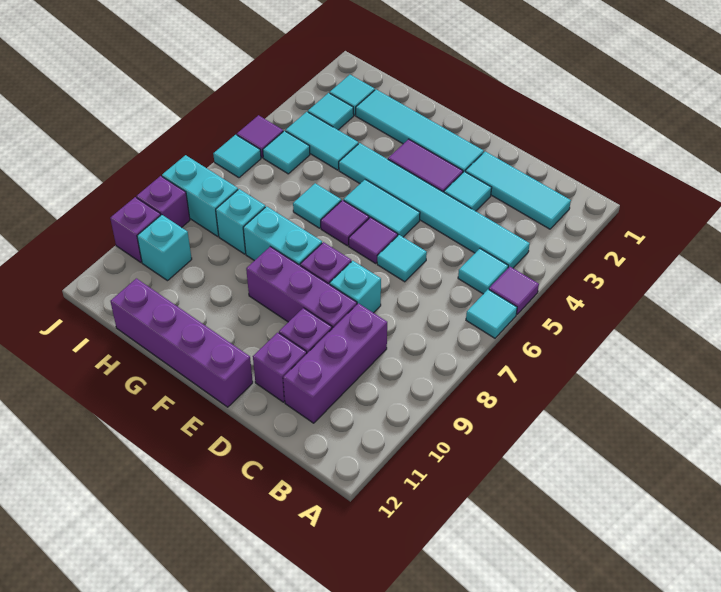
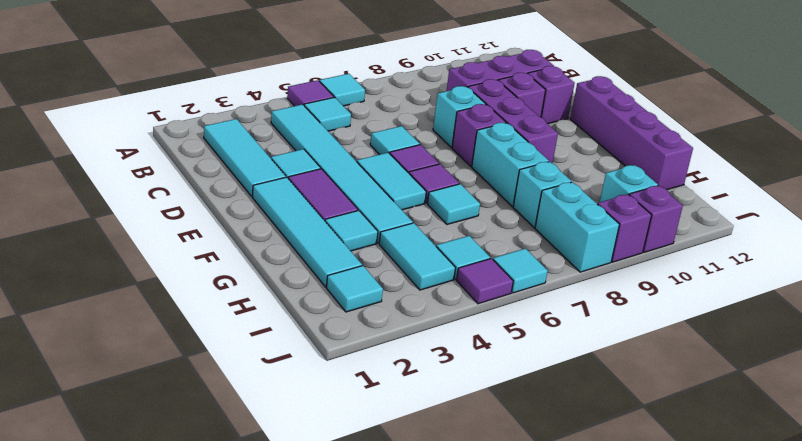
cyan 1x1 tile [308,93,354,130] -> cyan 1x1 tile moved to [325,210,378,251]

